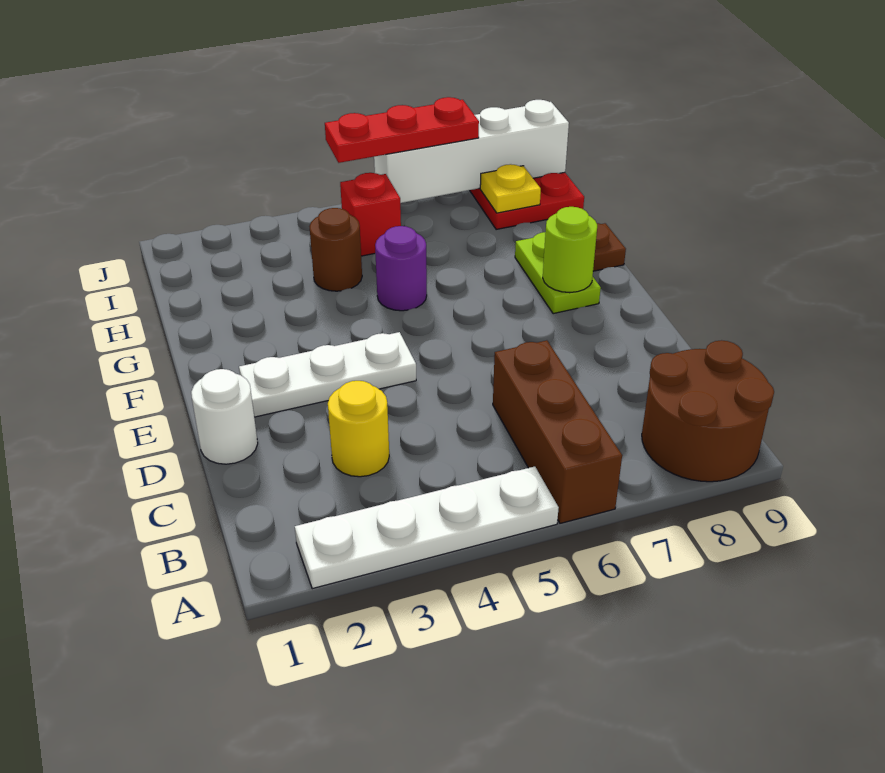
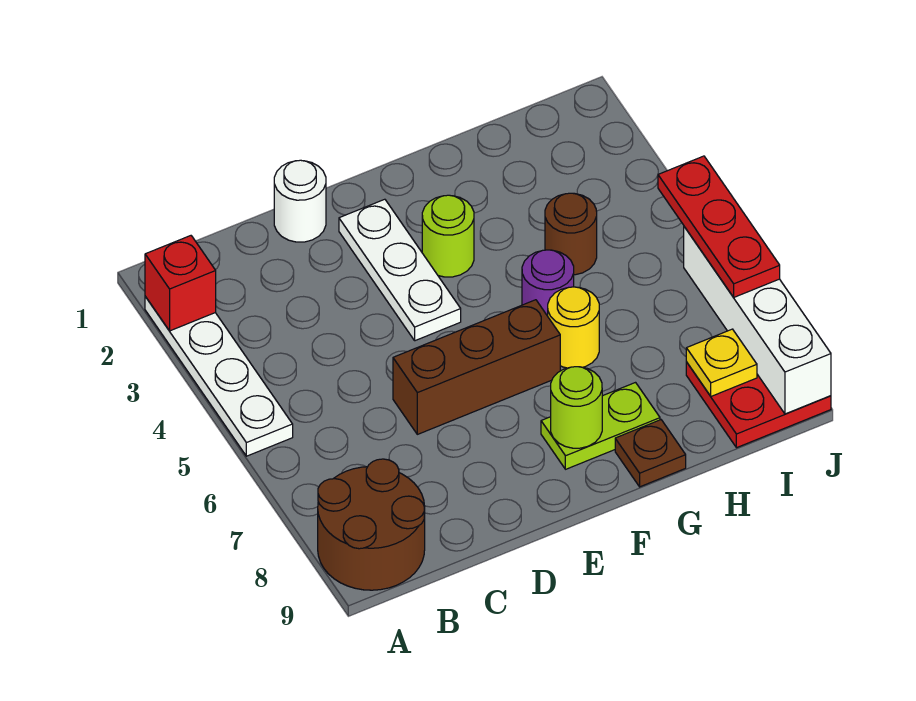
brown 1x3 brick [493,340,622,523] -> brown 1x3 brick moved to [393,300,560,434]
yellow 1x1 round brick [328,381,389,477] -> yellow 1x1 round brick moved to [548,287,599,368]
none -> lime 1x1 round brick [422,195,474,277]
red 1x1 brick [340,173,401,256] -> red 1x1 brick moved to [145,236,216,331]

